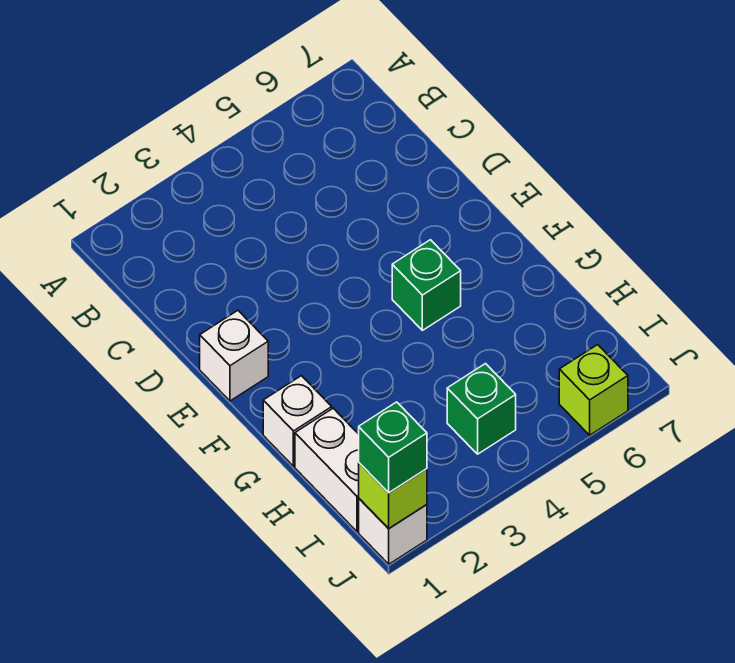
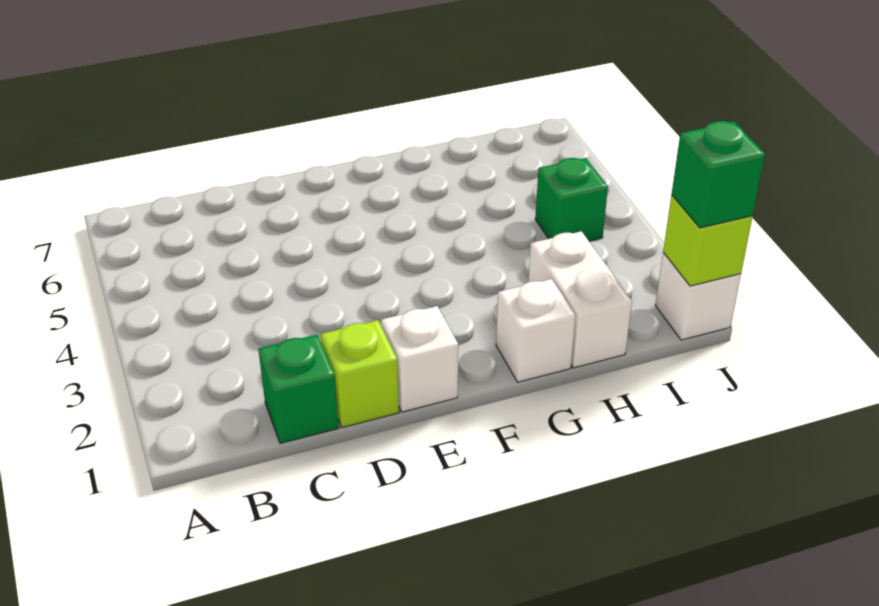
green 1x1 brick [392,240,461,330] -> green 1x1 brick moved to [258,335,339,443]
white 1x2 brick [295,408,359,532] -> white 1x2 brick turned to [528,231,632,368]
lime 1x1 brick [559,345,628,435] -> lime 1x1 brick moved to [321,320,399,427]

